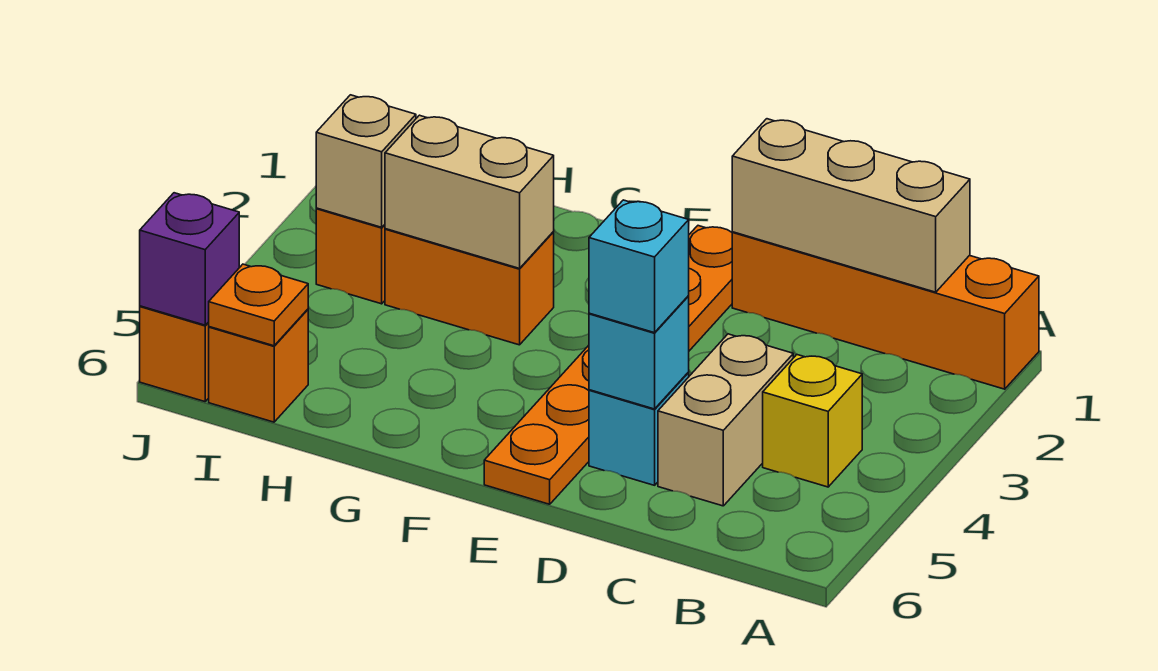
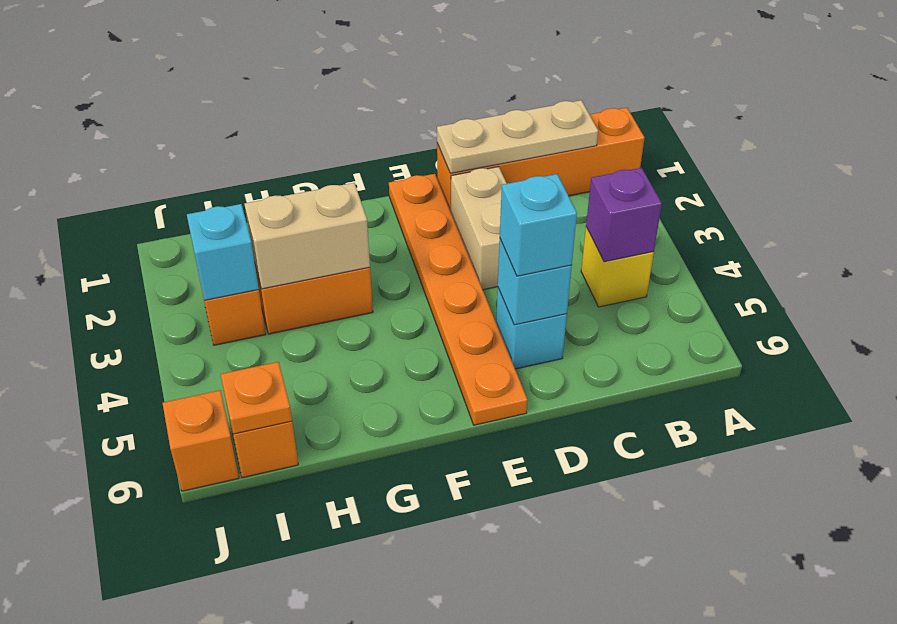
tan 1x3 brick [732,119,970,292] -> tan 1x3 plate [437,100,598,173]
tan 1x2 brick [658,334,793,506] -> tan 1x2 brick moved to [451,167,507,290]
tan 1x1 brick [316,95,416,227] -> cyan 1x1 brick [187,204,259,300]
purple 1x1 brick [140,193,239,325] -> purple 1x1 brick moved to [586,168,662,262]

